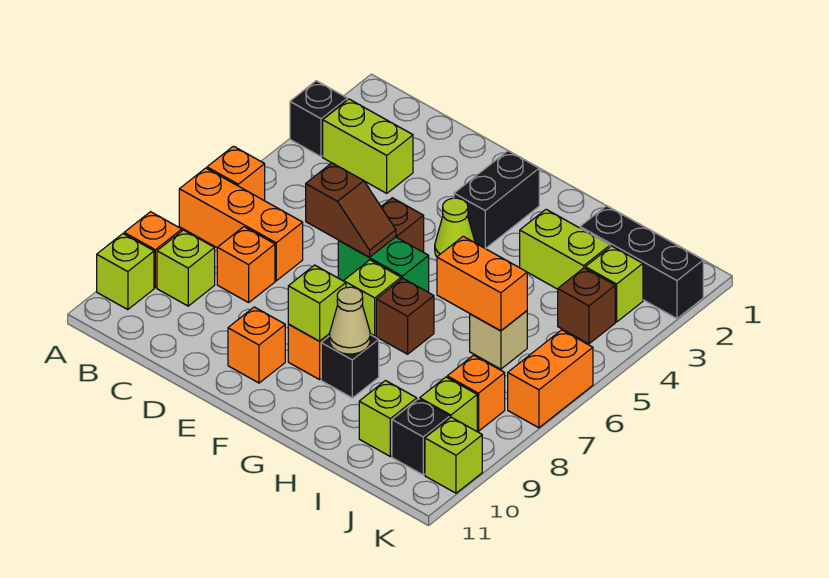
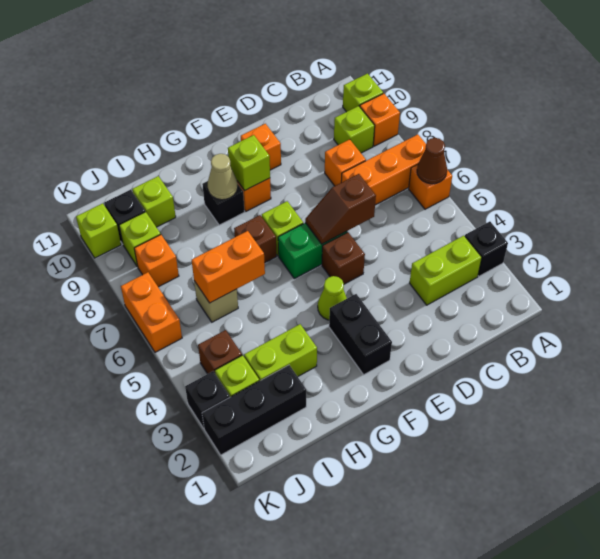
none -> brown 1x1 cone [417,138,447,184]
none -> black 1x1 brick [185,371,230,428]

